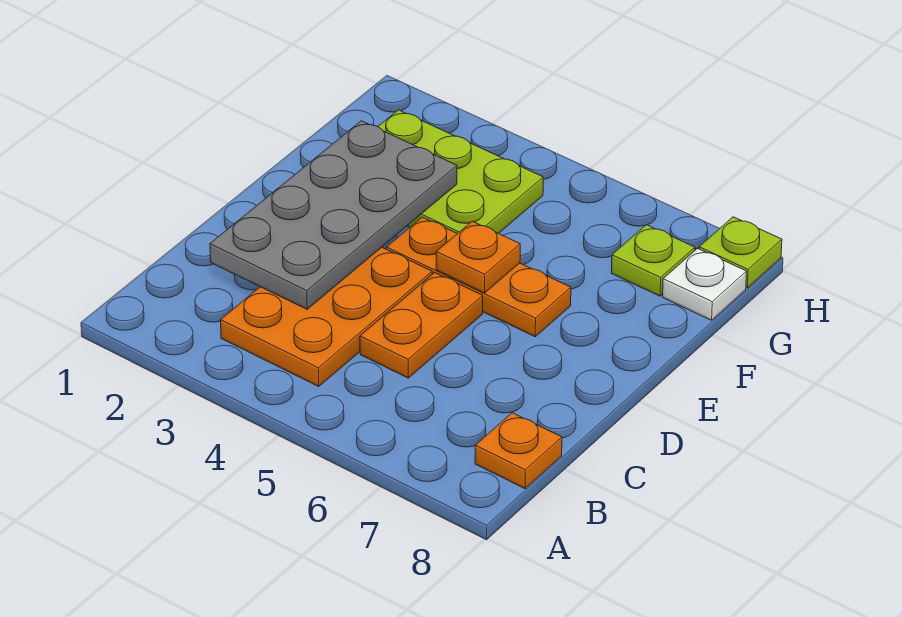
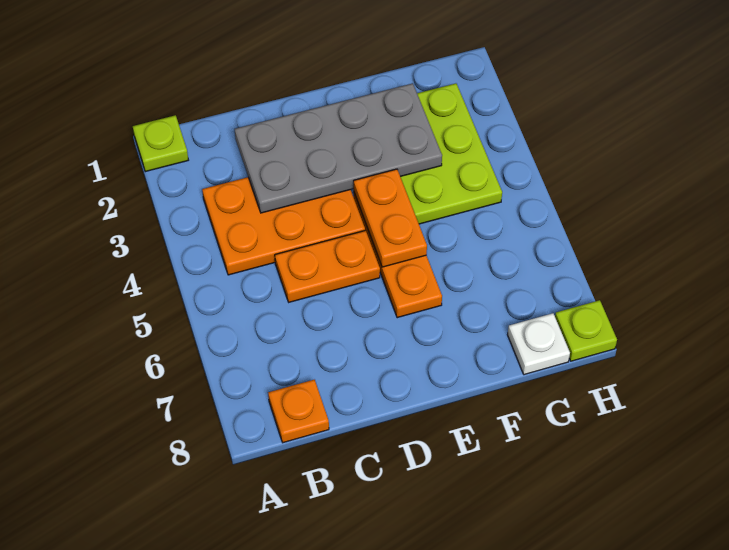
orange 1x1 plate [436,221,520,293] -> orange 1x2 plate [354,169,427,267]
lime 1x1 plate [611,225,695,296] -> lime 1x1 plate moved to [133,115,188,172]

